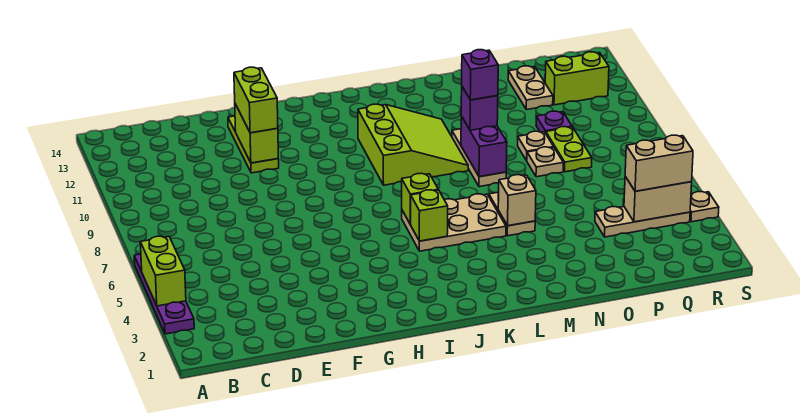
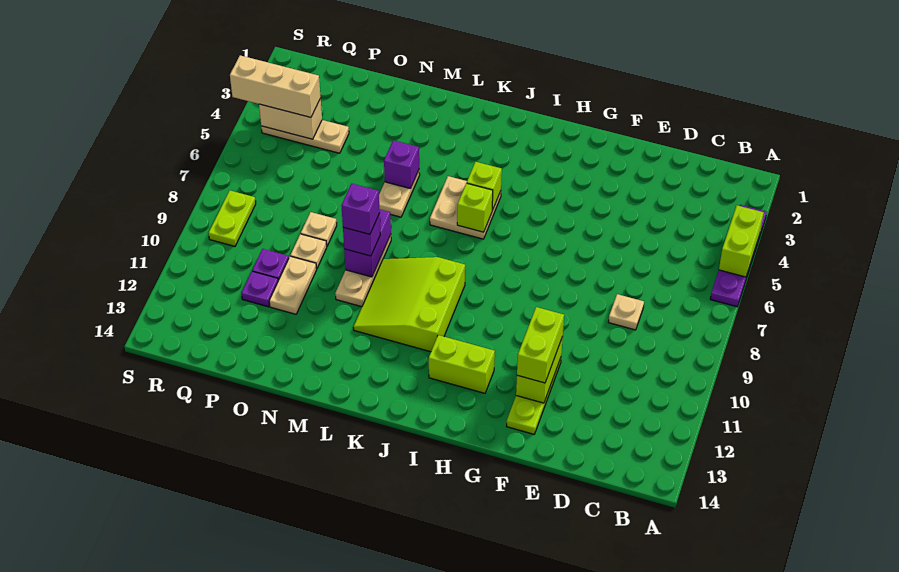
tan 2x3 plate [402,194,506,251] -> tan 2x2 plate [430,176,501,239]
tan 1x1 brick [498,175,536,226] -> purple 1x1 brick [384,140,419,189]
lime 1x2 plate [546,127,592,172] -> lime 1x2 plate moved to [209,191,256,246]
none -> purple 1x1 plate [241,271,278,307]
tan 1x2 plate [508,66,553,110] -> tan 1x2 plate moved to [269,256,317,314]
tan 1x2 brick [625,135,693,191] -> tan 1x3 brick [230,55,321,117]
lime 1x2 brick [545,52,609,105] -> lime 1x2 brick moved to [429,335,495,393]
tan 1x1 plate [690,192,719,222] -> tan 1x1 plate moved to [609,294,644,330]

